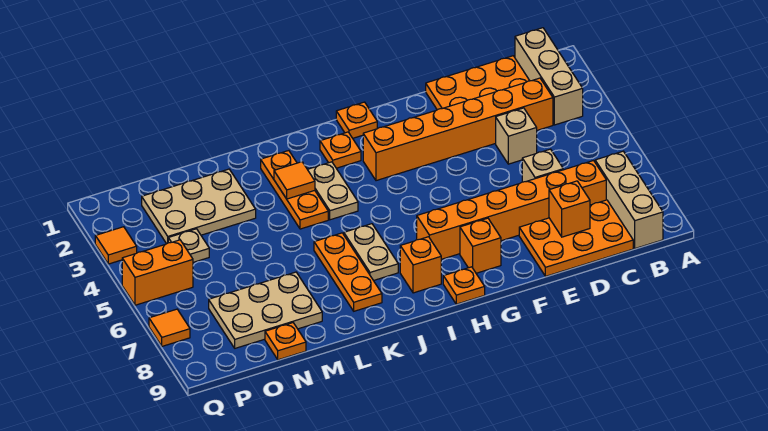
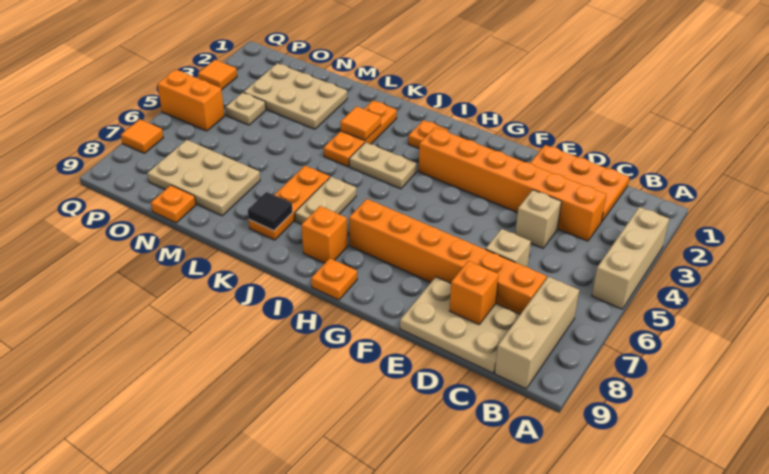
tan 1x3 brick [515,28,583,125] -> tan 1x3 brick moved to [592,207,669,309]
orange 2x3 plate [519,200,633,276] -> tan 2x3 plate [400,277,520,373]
orange 1x1 brick [460,218,501,273] -> none
orange 1x1 plate [336,102,377,138] -> none
tan 1x2 plate [308,162,358,220] -> tan 1x2 plate turned to [349,142,417,189]
none -> black 1x1 tile [248,192,293,231]

